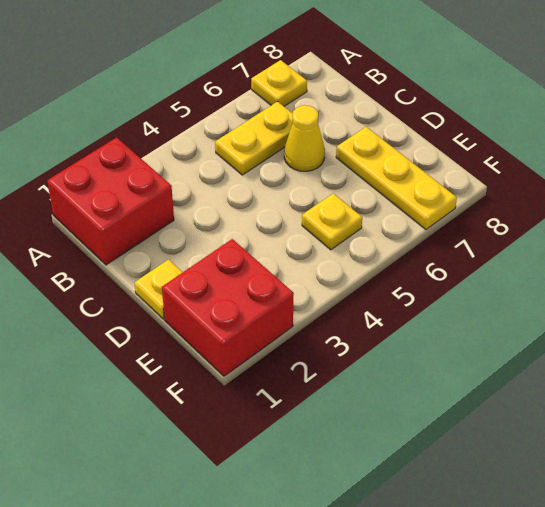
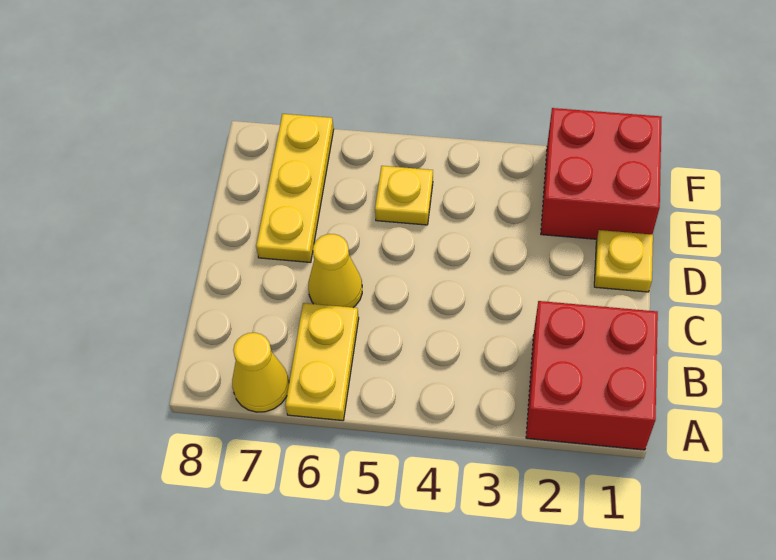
yellow 1x1 plate [251,60,307,106] -> yellow 1x1 cone [232,333,289,412]
yellow 1x2 plate [215,101,293,175] -> yellow 1x2 plate turned to [285,303,359,421]

